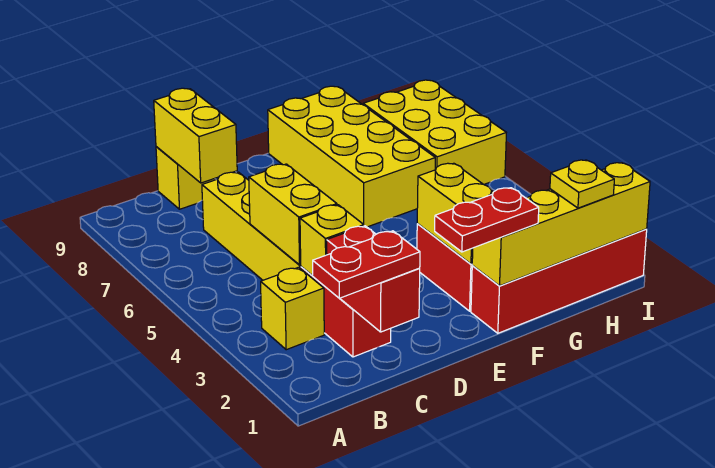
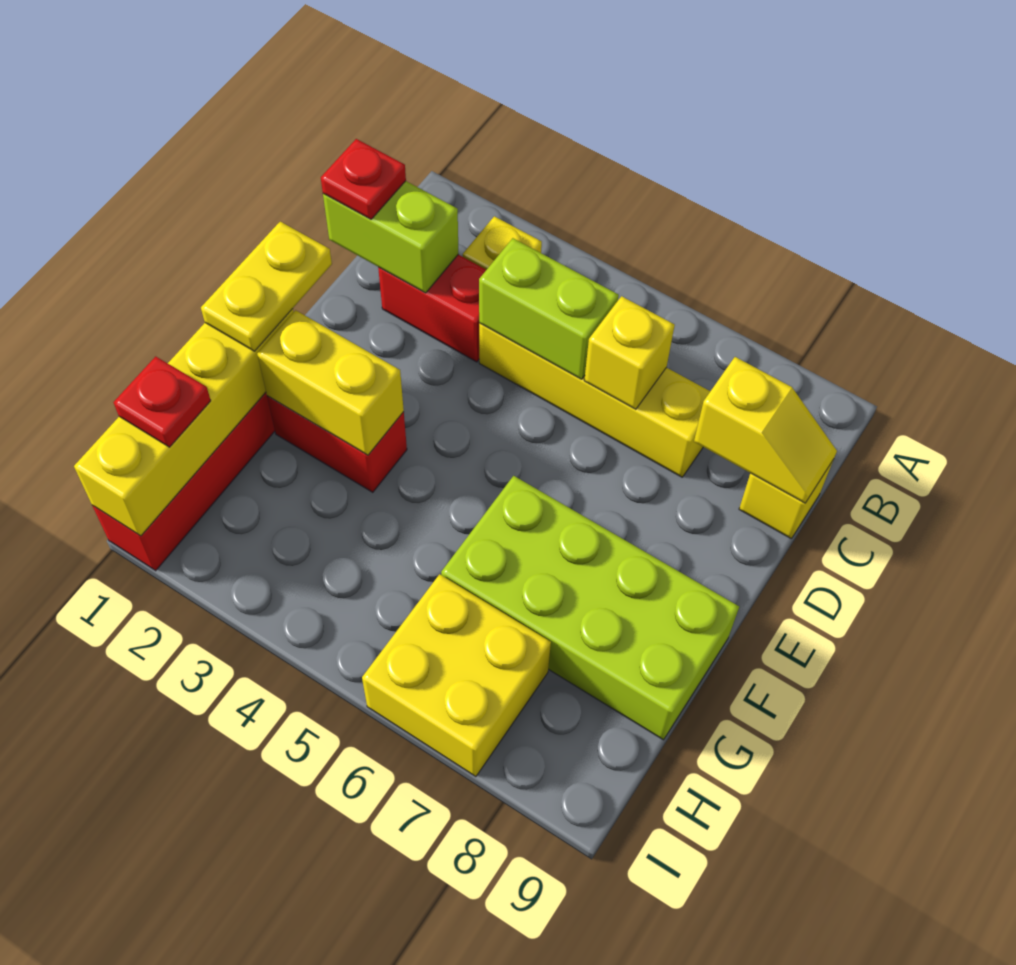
red 1x2 plate [313,231,420,298] -> red 1x1 plate [321,139,406,219]
red 1x2 brick [327,226,420,332] -> lime 1x2 brick [323,181,459,293]
yellow 1x1 brick [300,205,364,276] -> yellow 1x1 brick moved to [584,296,675,409]
yellow 1x2 brick [249,164,337,265] -> lime 1x2 brick [479,238,619,379]
yellow 1x2 brick [154,88,237,183] -> yellow 1x2 slope [694,357,837,503]
red 1x2 plate [435,188,539,252] -> yellow 1x2 plate [201,222,332,351]
yellow 2x4 brick [268,86,435,227] -> lime 2x4 brick [441,476,739,740]
yellow 1x1 plate [550,160,614,208] -> red 1x1 plate [114,356,211,447]
yellow 2x3 brick [363,80,506,184] -> yellow 2x2 brick [362,574,551,777]

